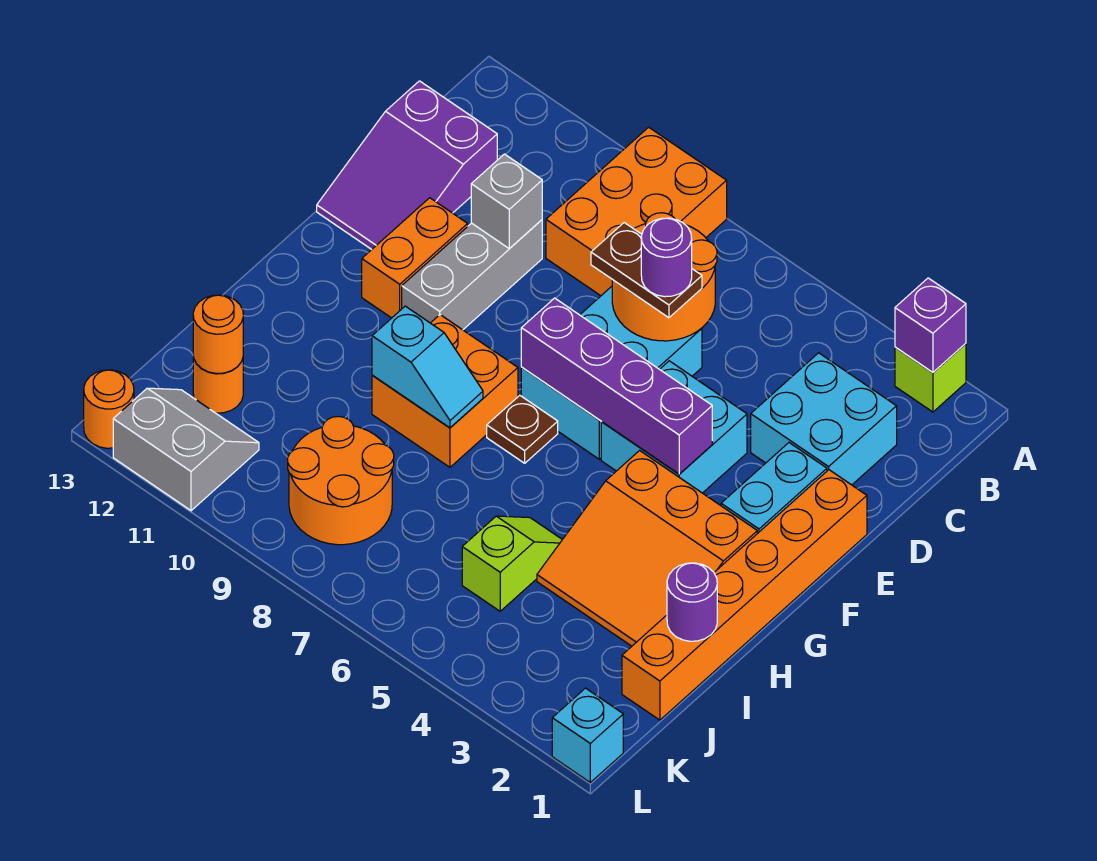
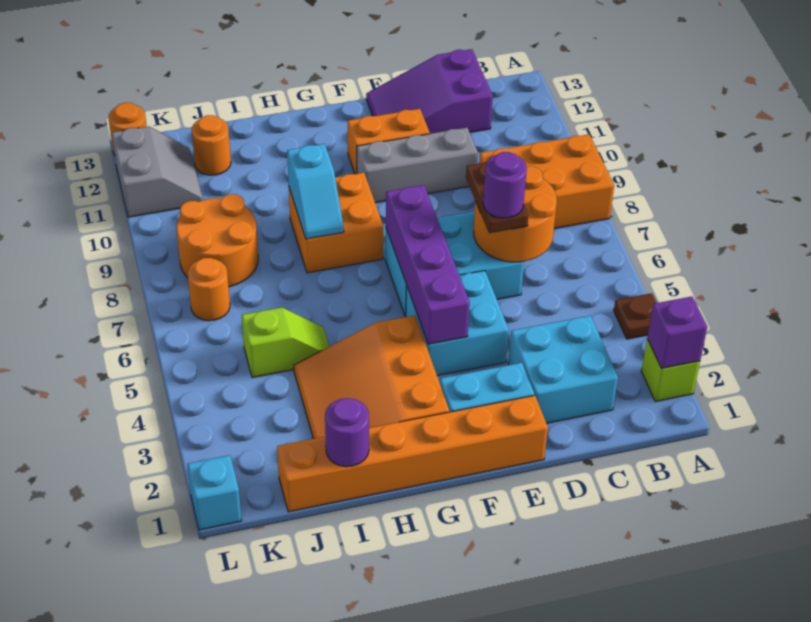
grey 1x1 brick [471,154,542,249] -> none
brown 1x1 plate [487,395,558,463] -> brown 1x1 plate moved to [614,293,657,339]
orange 1x1 round brick [193,295,243,373] -> orange 1x1 round brick moved to [188,258,230,321]

